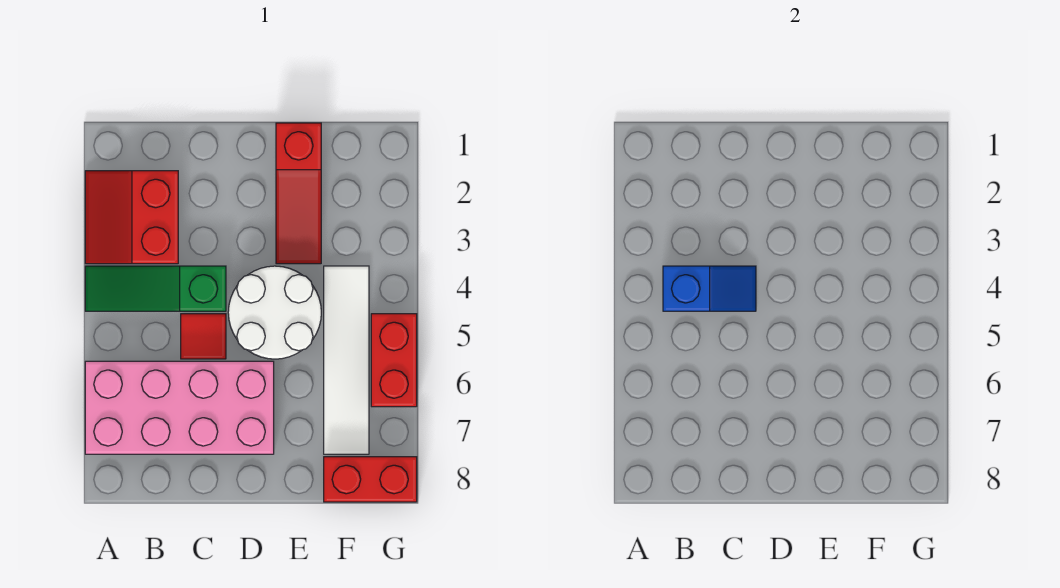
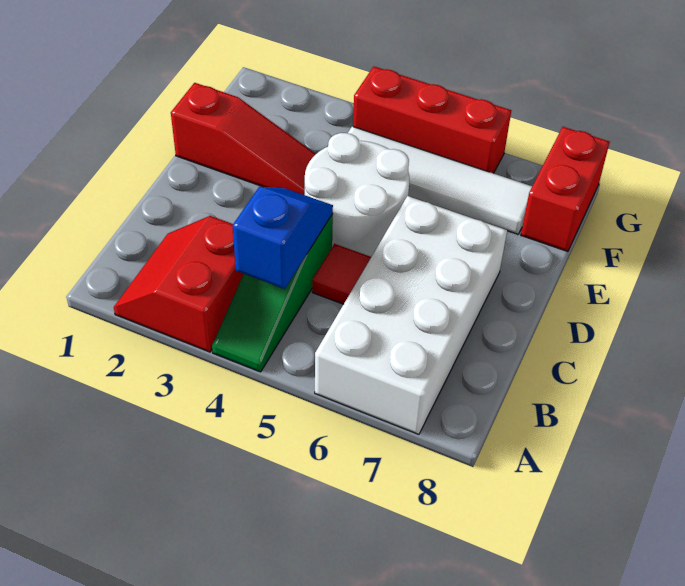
red 2x2 slope [85,171,178,264] -> red 2x2 slope turned to [114,216,243,352]
pink 2x4 brick [85,361,274,454] -> white 2x4 brick [315,196,507,434]
red 1x2 brick [371,314,417,407] -> red 1x3 brick [353,66,511,173]

